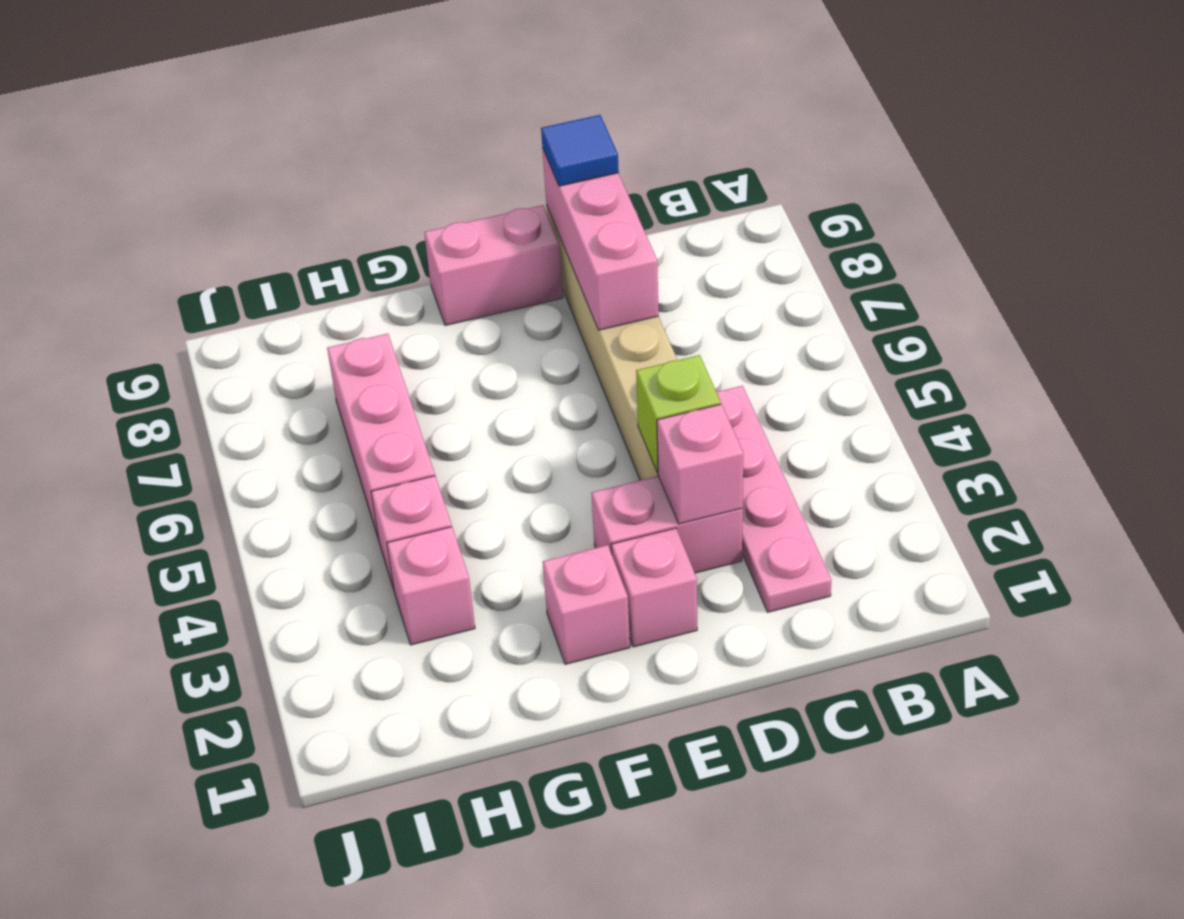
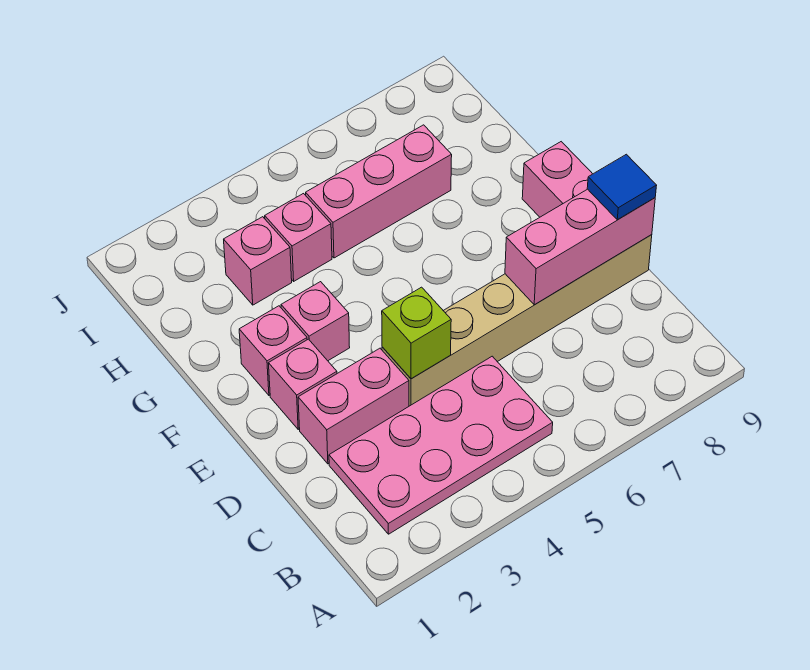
pink 1x4 plate [717,386,831,612] -> pink 2x4 plate [329,356,553,534]
pink 1x2 brick [591,476,743,573] -> pink 1x2 brick turned to [298,348,409,464]
pink 1x1 brick [657,404,743,524] -> pink 1x1 brick moved to [281,282,350,361]

